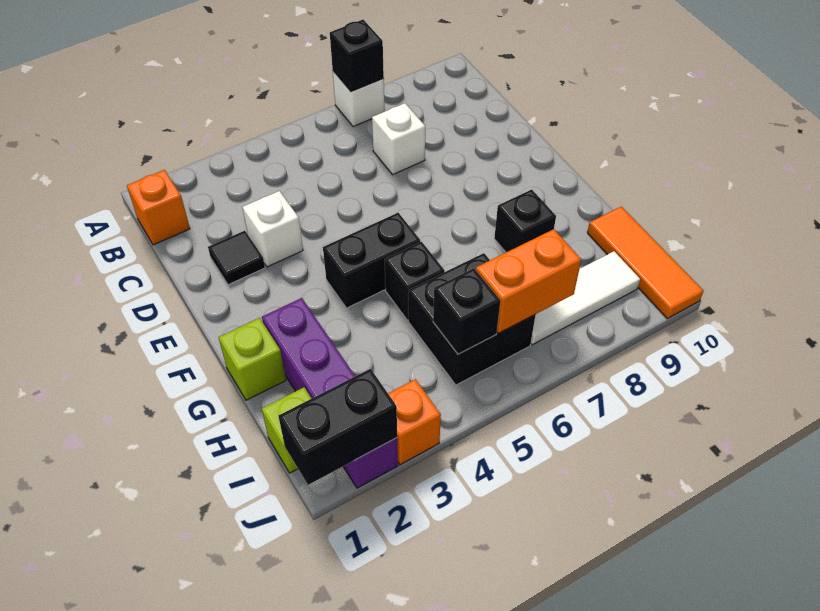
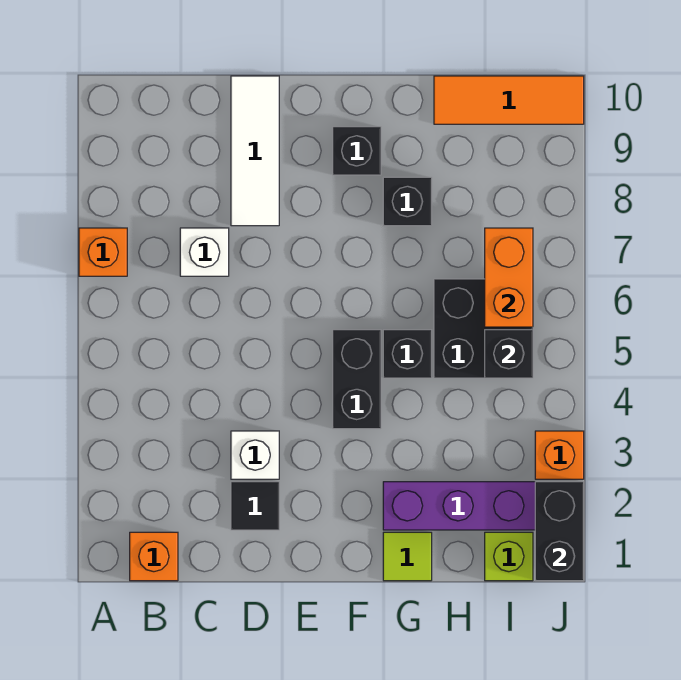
white 1x1 brick [333,71,385,127] -> orange 1x1 brick [79,228,127,276]
black 1x1 brick [330,20,384,92] -> black 1x1 brick moved to [333,127,381,175]
lime 1x1 brick [218,318,286,400] -> lime 1x1 tile [383,532,432,581]
white 1x3 tile [531,251,640,345] -> white 1x3 tile moved to [231,76,279,226]

